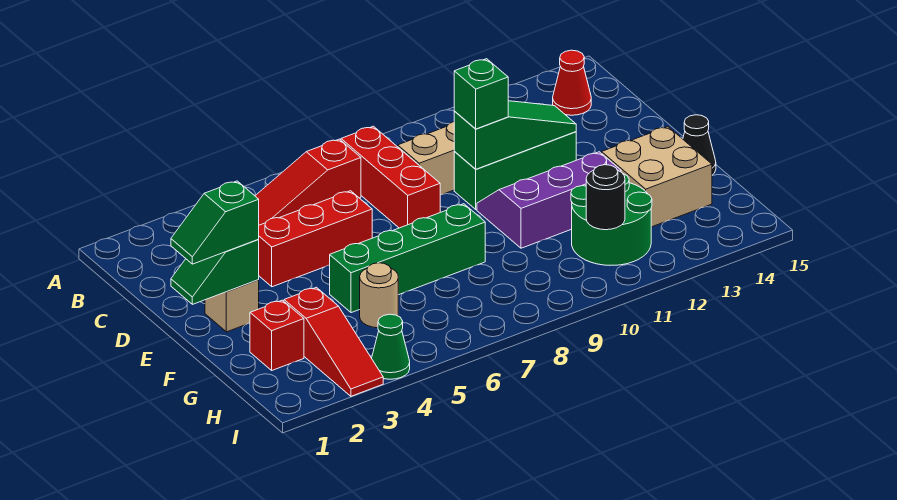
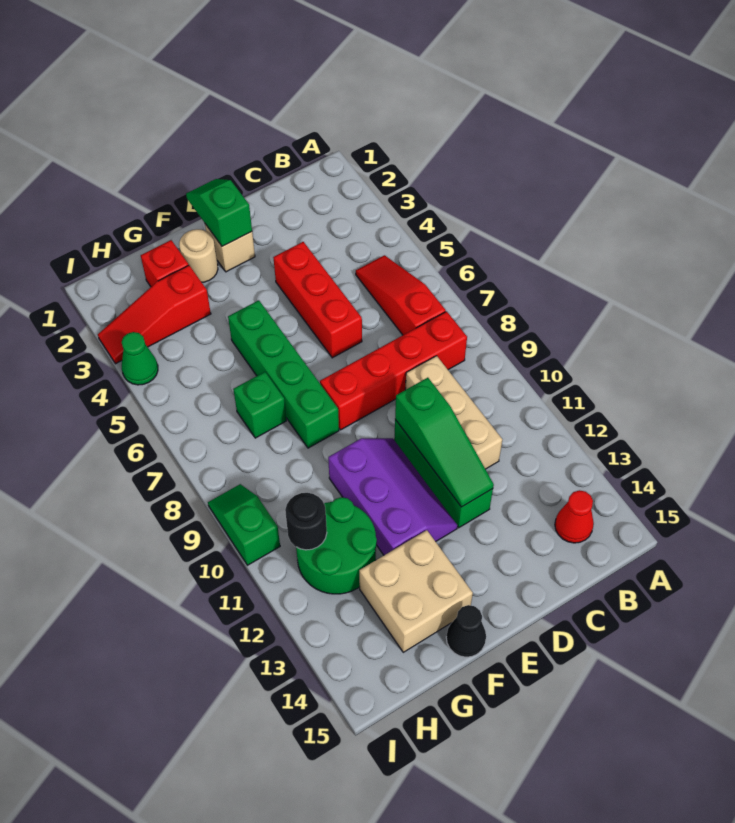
red 1x3 brick [341,126,440,228] -> red 1x4 brick [320,311,467,430]
green 1x1 brick [454,59,508,129] -> green 1x1 brick moved to [233,372,286,438]
green 1x2 slope [171,181,259,264] -> green 1x2 slope moved to [208,484,280,565]
tan 1x1 round brick [360,263,398,328] -> tan 1x1 round brick moved to [179,229,218,282]

